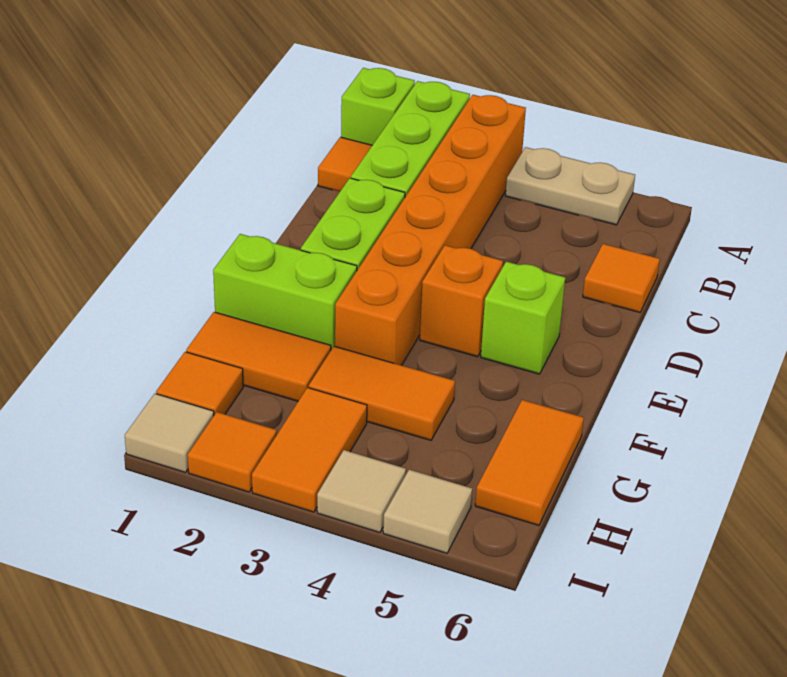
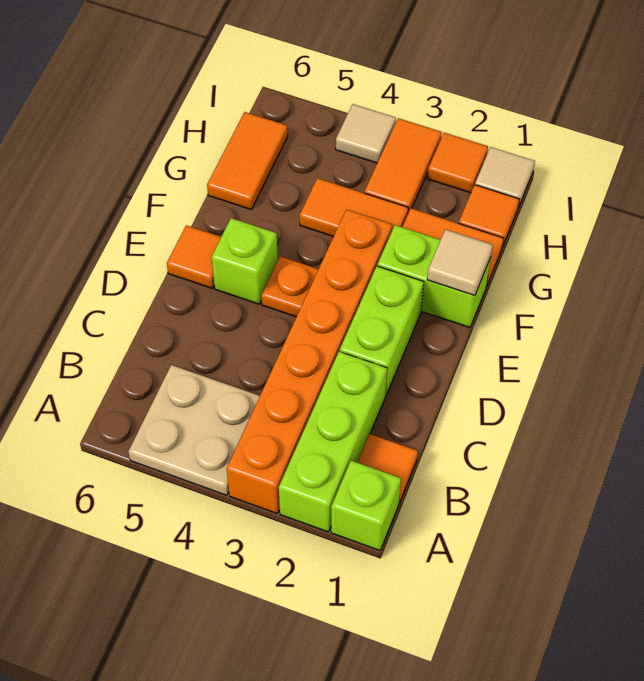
tan 1x2 plate [506,147,635,225] -> tan 2x2 plate [128,365,260,495]
orange 1x1 tile [583,244,660,312] -> orange 1x1 tile moved to [167,225,221,288]
orange 1x1 brick [420,245,503,357] -> orange 1x1 plate [261,256,318,317]
tan 1x1 tile [383,470,472,553] -> tan 1x1 tile moved to [427,229,493,296]

